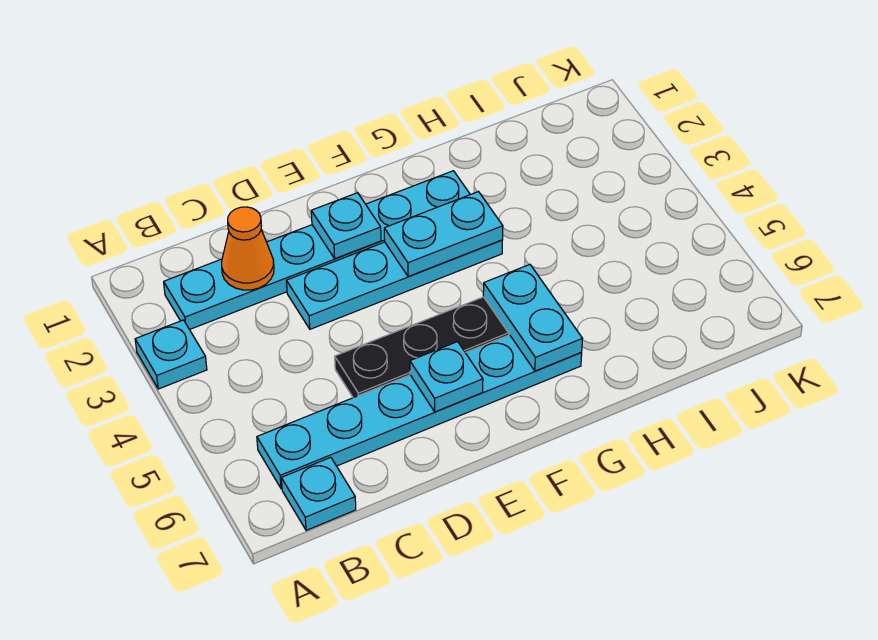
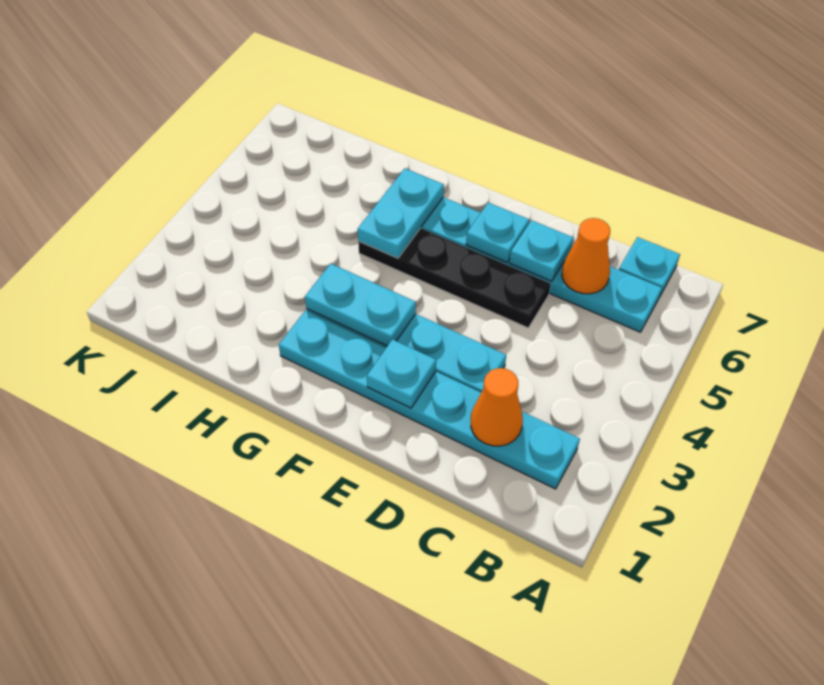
cyan 1x1 plate [135,320,207,389] -> cyan 1x1 plate moved to [509,220,574,281]
none -> orange 1x1 cone [562,218,610,294]

